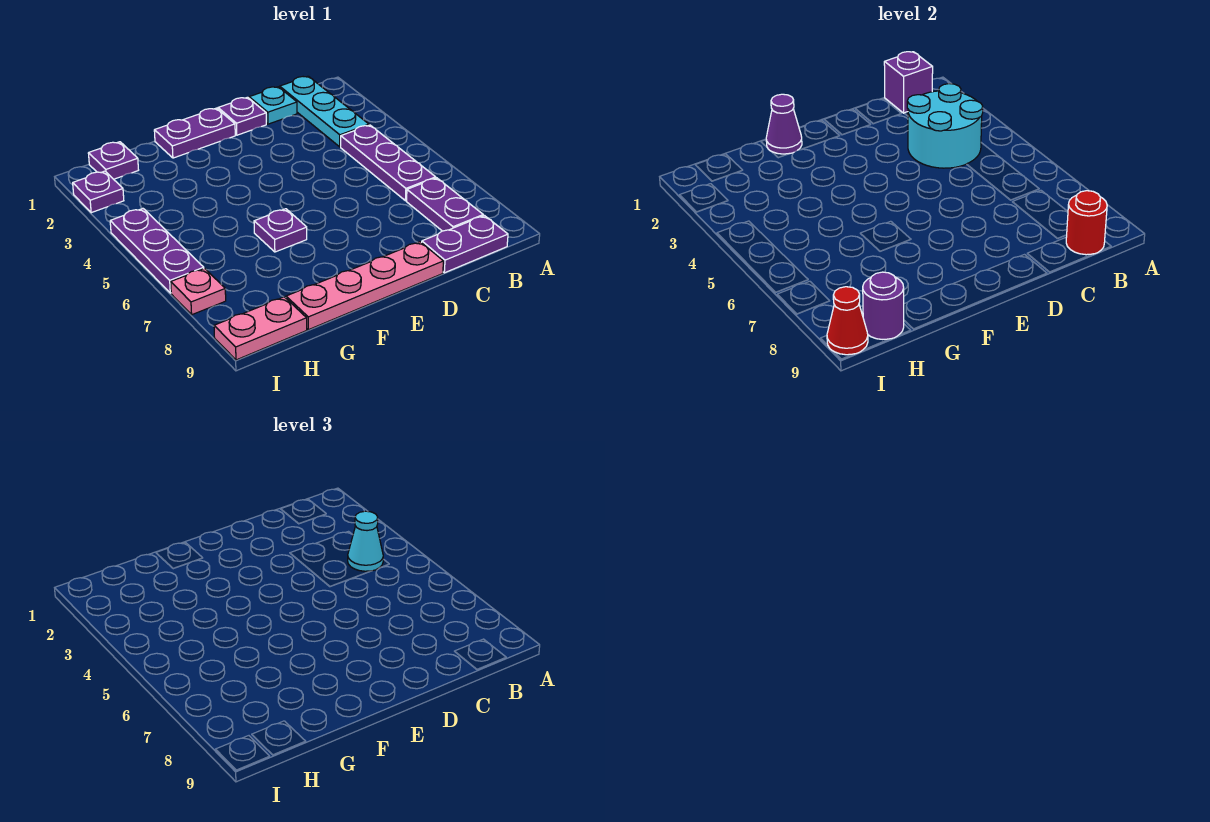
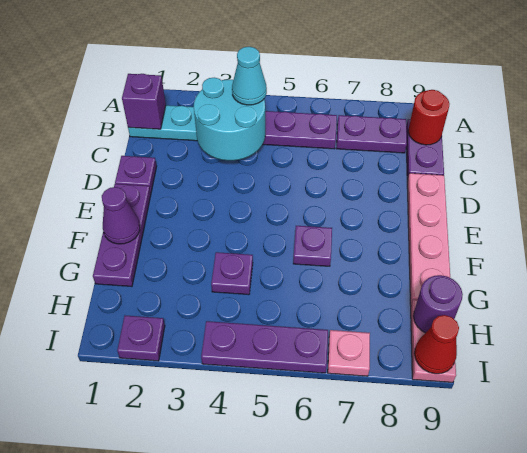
cyan 1x1 plate [249,87,297,124] -> none
purple 1x2 plate [154,108,235,158] -> purple 1x3 plate [93,184,151,286]
purple 1x1 plate [88,142,138,179] -> purple 1x1 plate moved to [211,252,253,295]

